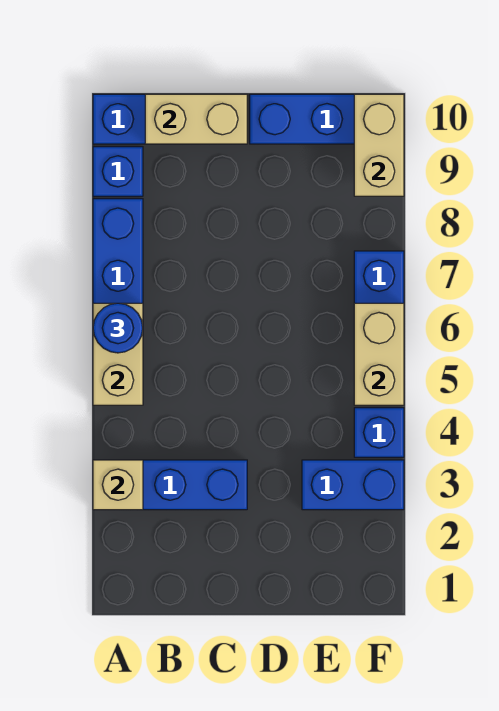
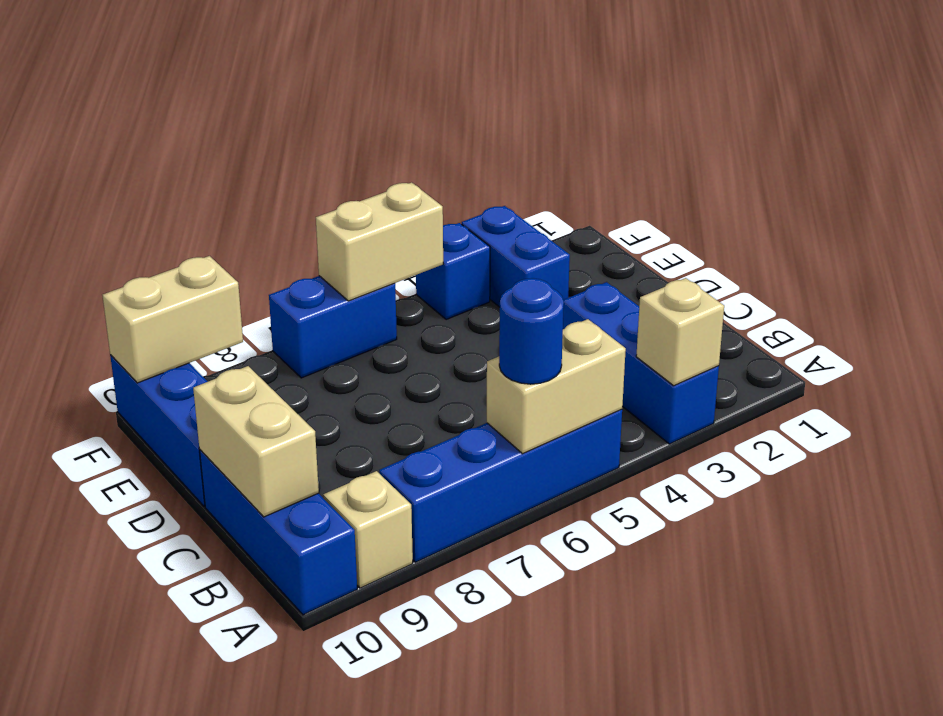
blue 1x1 brick [93,147,143,196] -> tan 1x1 brick [323,471,413,588]

